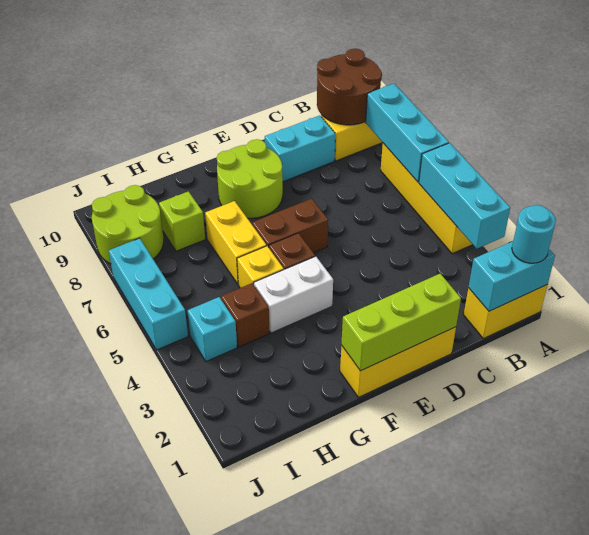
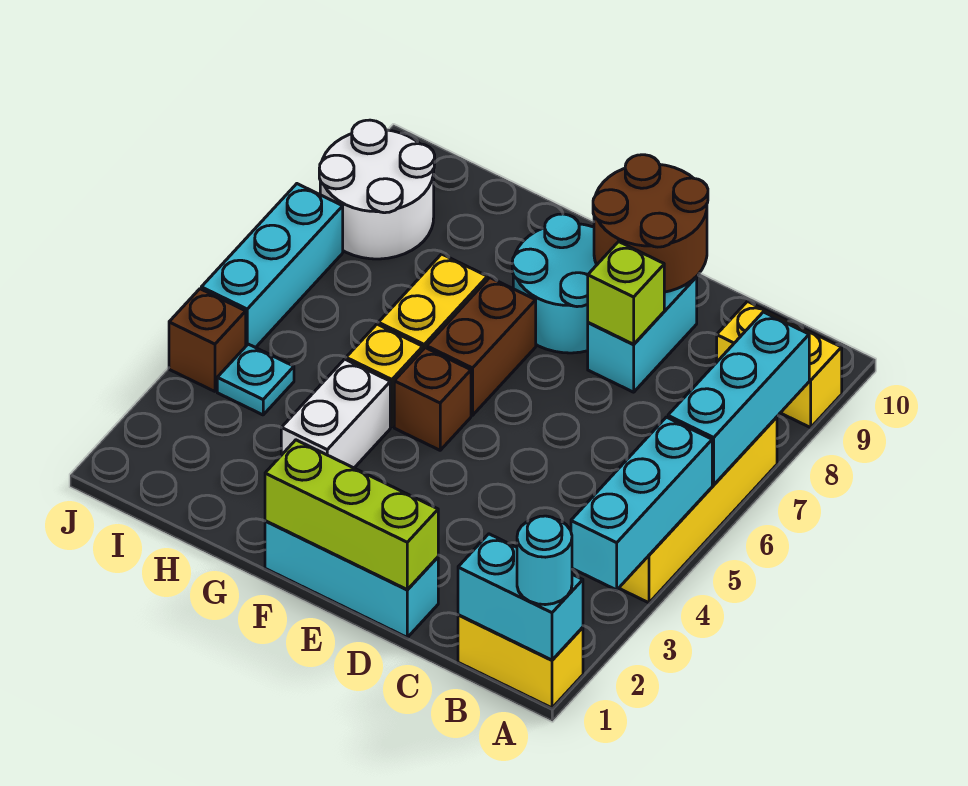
brown 2x2 round brick [317,49,382,125] -> brown 2x2 round brick moved to [593,155,708,292]
cyan 1x2 brick [265,115,335,182] -> cyan 1x2 brick turned to [588,276,697,392]
yellow 1x3 brick [340,327,456,397] -> cyan 1x3 brick [265,521,438,637]
brown 1x2 brick [252,199,328,253] -> brown 1x2 brick turned to [427,278,536,415]
lime 2x2 round brick [217,139,283,218] -> cyan 2x2 round brick [512,214,596,353]
white 1x2 brick [254,256,333,333] -> white 1x2 brick turned to [281,359,390,468]
brown 1x1 brick [221,283,269,347] -> brown 1x1 brick moved to [169,289,246,391]
lime 1x1 brick [159,191,205,251] -> lime 1x1 brick moved to [588,242,664,344]
cyan 1x1 brick [188,297,237,361] -> cyan 1x1 plate [217,344,294,415]
lime 2x2 round brick [92,185,164,264] -> white 2x2 round brick [319,120,435,259]

